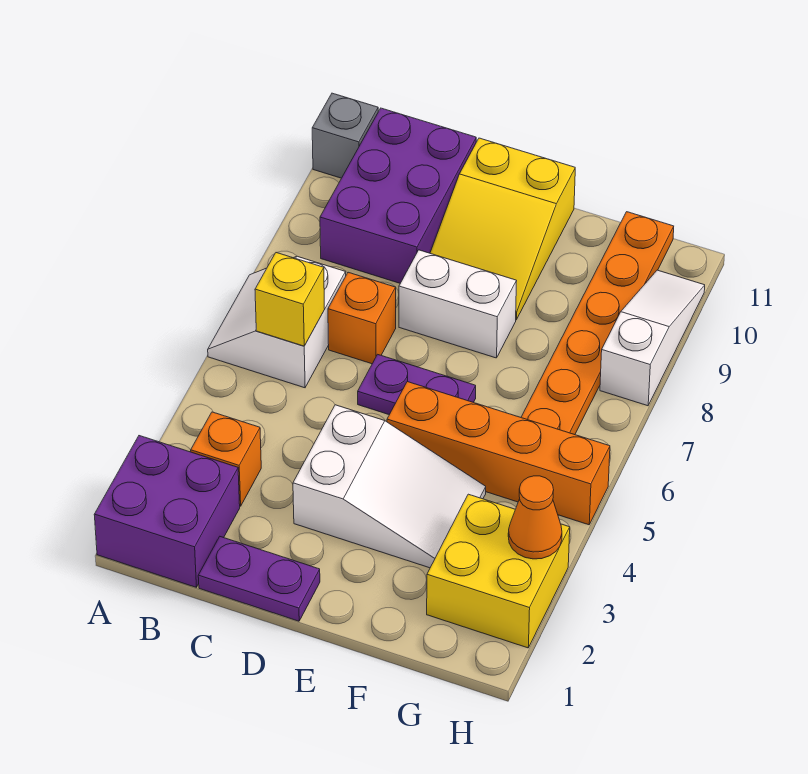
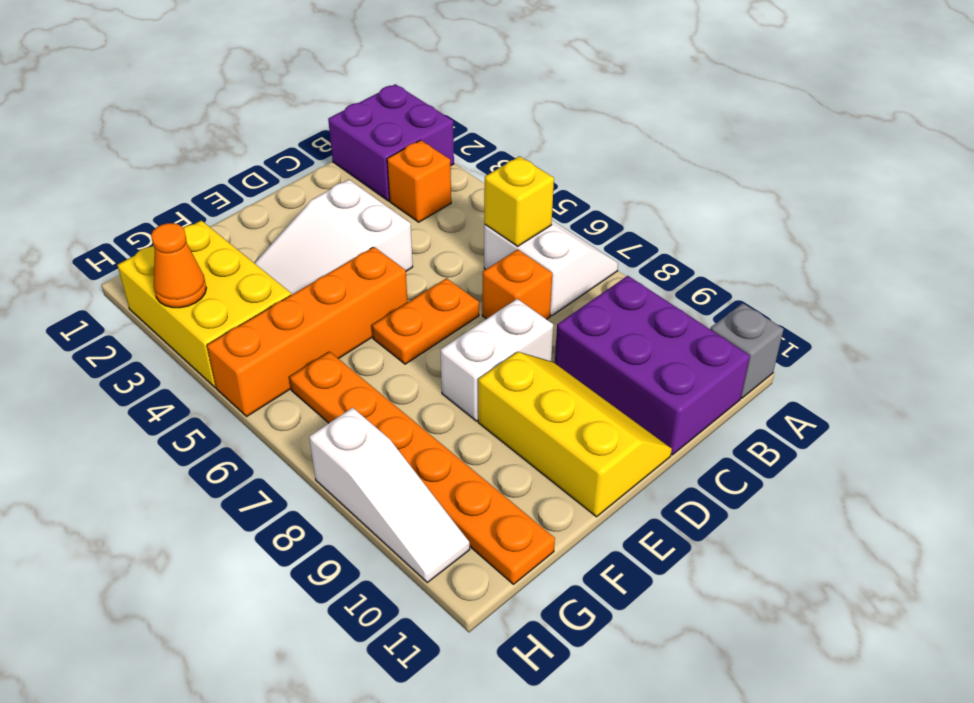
purple 1x2 plate [198,537,320,621] -> none
purple 1x2 plate [358,354,476,415] -> orange 1x2 plate [372,278,479,364]
yellow 2x3 slope [430,138,575,320] -> yellow 2x3 slope turned to [478,352,672,517]
yellow 2x2 brick [427,494,570,648] -> yellow 2x3 brick [117,220,291,388]

